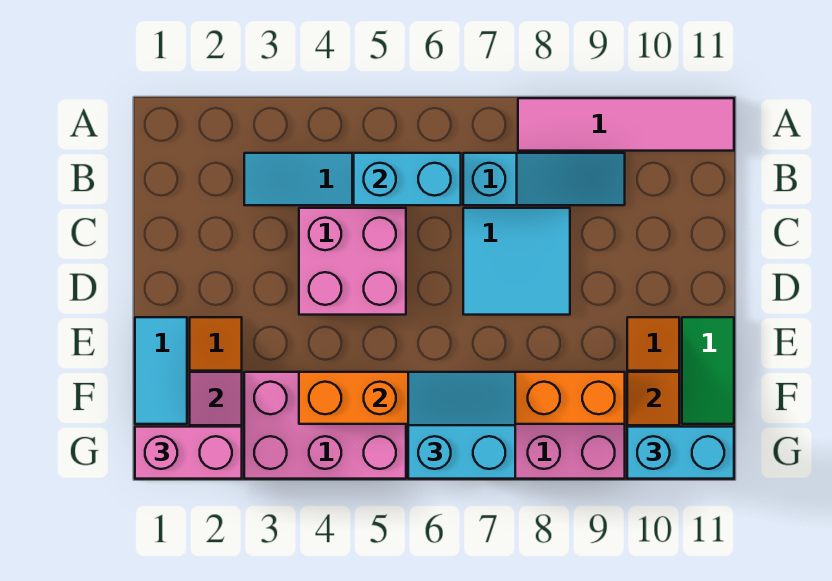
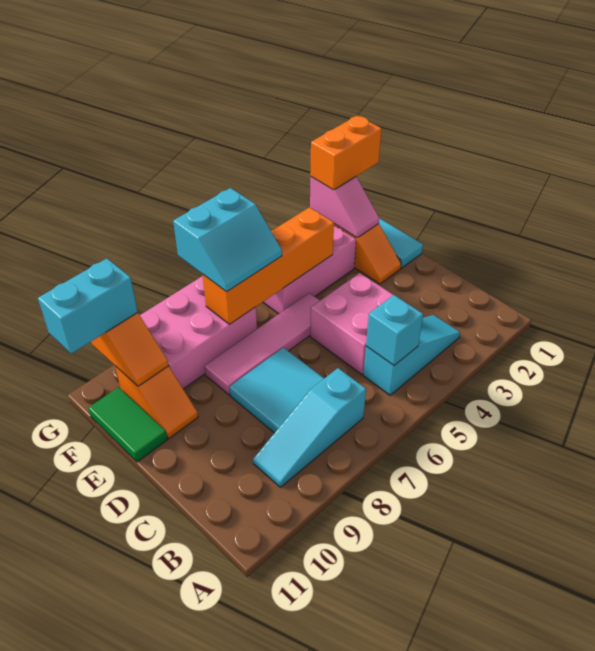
pink 1x4 tile [518,98,734,151] -> pink 1x4 tile moved to [204,293,320,395]
cyan 1x2 brick [354,153,461,205] -> cyan 1x1 brick [366,295,423,365]
orange 1x6 brick [299,372,625,424] -> orange 1x4 brick [202,207,334,324]
pink 1x2 brick [135,427,242,479] -> orange 1x2 brick [310,115,381,190]

